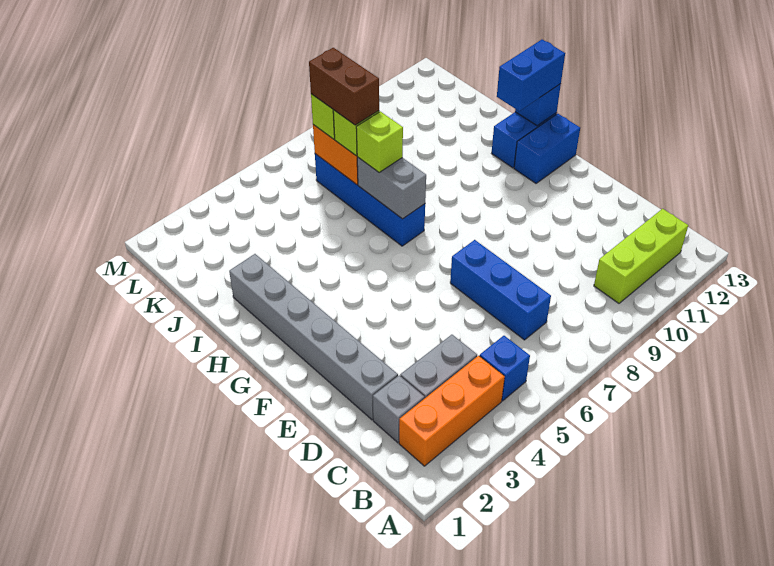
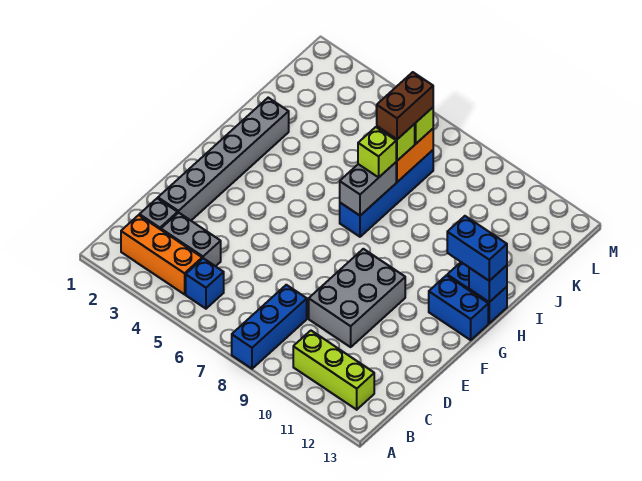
blue 1x3 brick [450,240,551,340] -> blue 1x3 brick moved to [232,285,307,369]
none -> grey 2x3 brick [309,249,405,347]

